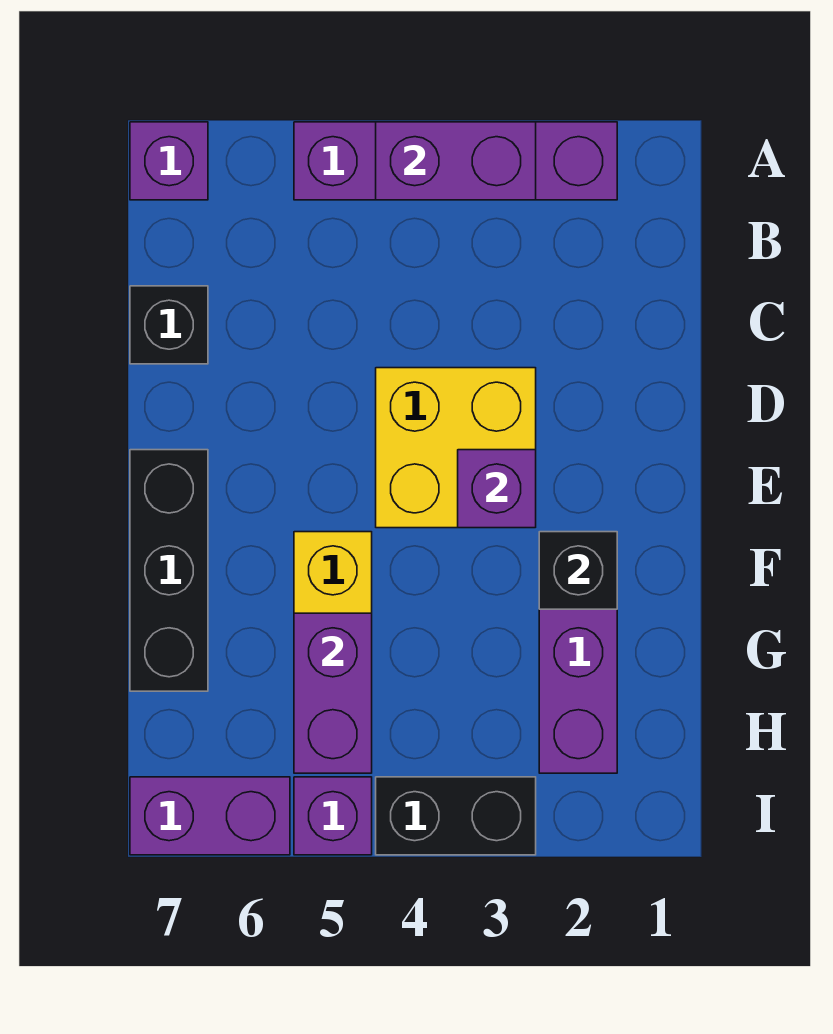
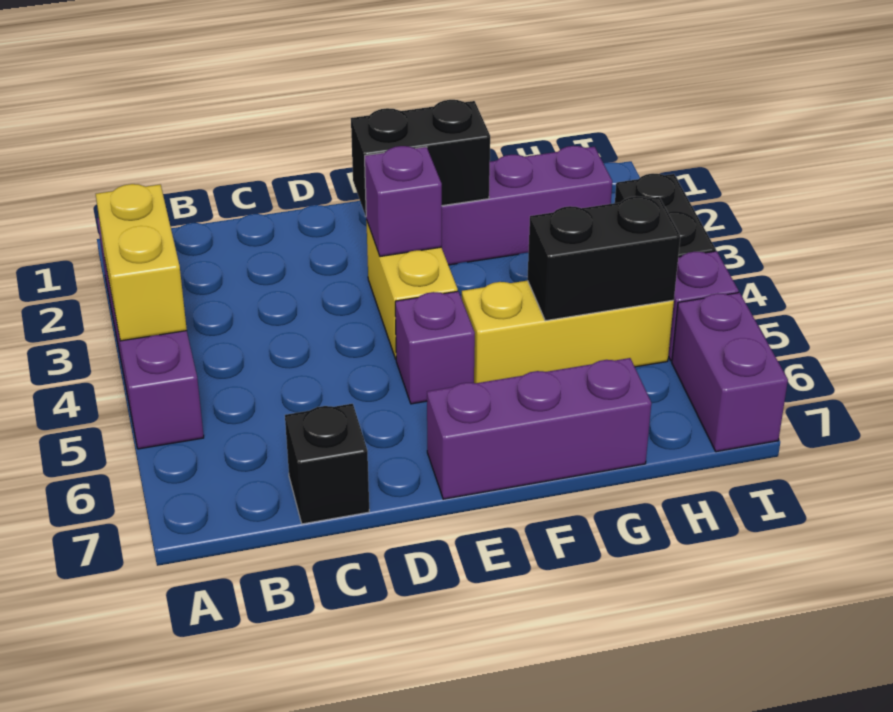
purple 1x2 brick [376,122,536,200] -> yellow 1x2 brick [96,184,187,341]
purple 1x1 brick [130,122,208,200] -> purple 1x1 brick moved to [395,291,475,404]
yellow 2x2 brick [376,368,536,528] -> yellow 1x2 brick [366,220,458,359]
black 1x3 brick [130,450,208,691] -> purple 1x3 brick [427,358,651,499]
black 1x1 brick [539,532,617,609] -> black 1x2 brick [351,100,490,216]
purple 1x2 brick [294,613,372,773] -> black 1x2 brick [527,196,680,321]

